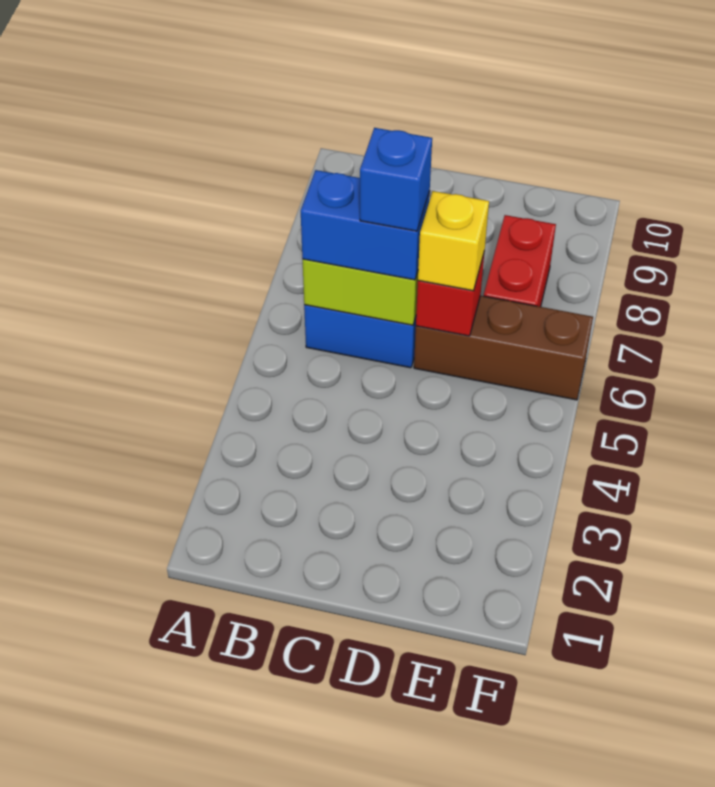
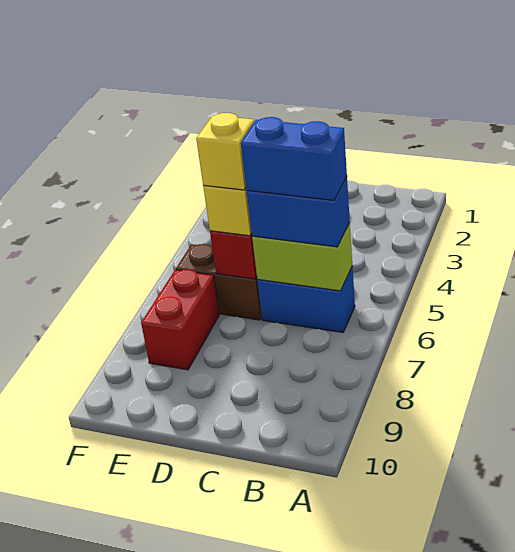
blue 1x1 brick [360,128,432,231] -> blue 1x2 brick [241,117,347,200]
brown 1x3 brick [414,296,593,400] -> brown 1x2 brick [176,244,262,320]
none -> yellow 1x1 brick [196,113,254,190]

